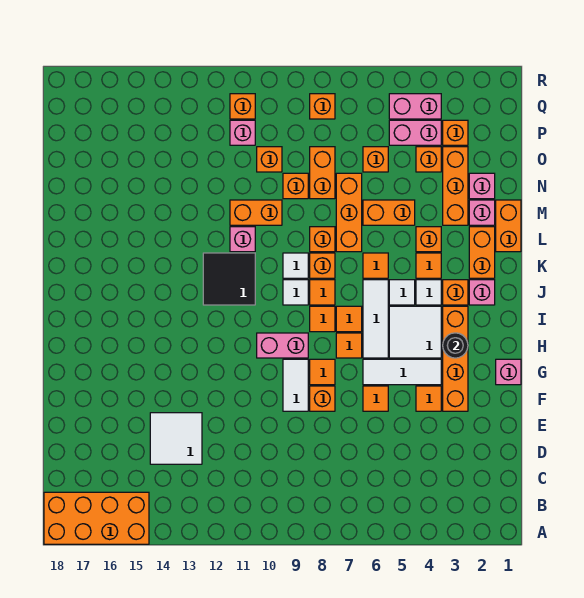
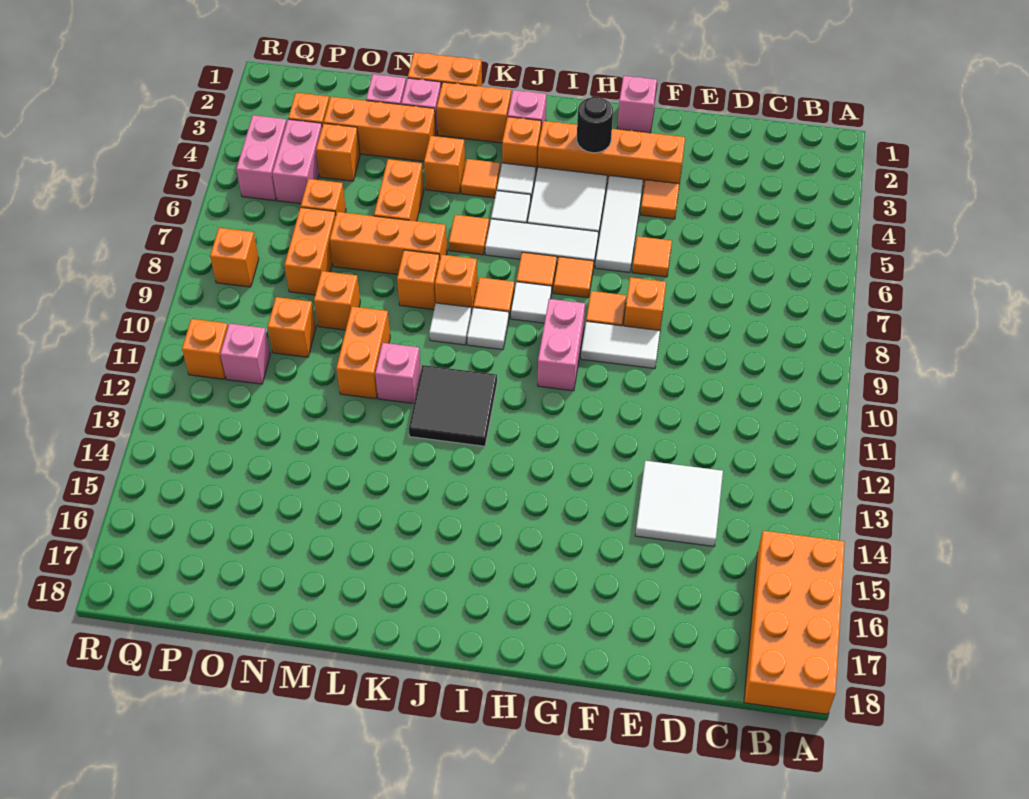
orange 1x1 tile [310,306,335,332] -> white 1x1 tile [511,282,552,323]
orange 1x2 brick [310,147,335,199] -> orange 1x2 brick turned to [285,207,336,295]

